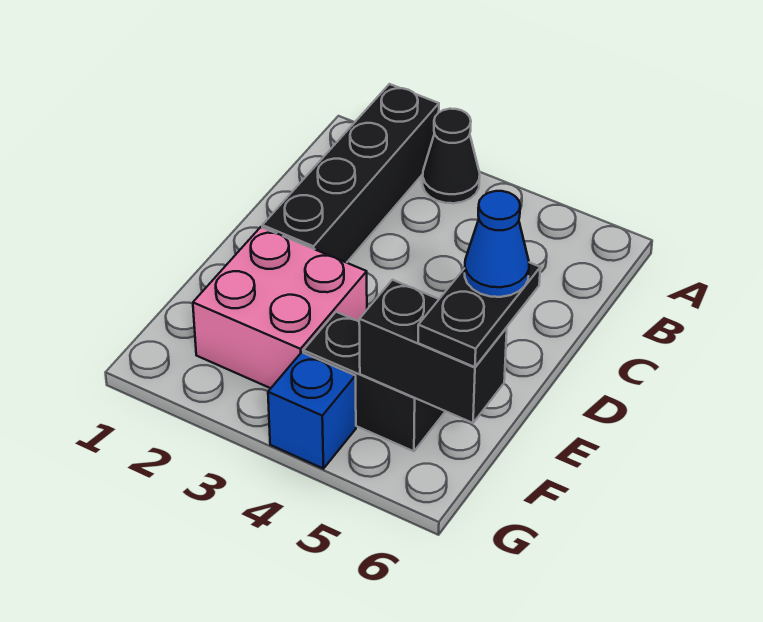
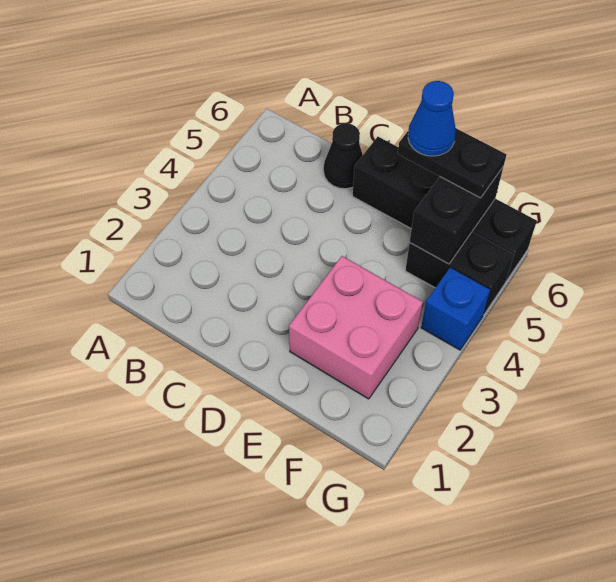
black 1x4 brick [262,84,439,263] -> black 1x4 brick moved to [353,137,537,281]
black 1x1 cone [423,109,480,203] -> black 1x1 cone moved to [324,123,363,189]
black 1x2 brick [303,312,445,451] -> black 1x2 brick turned to [405,232,514,315]

